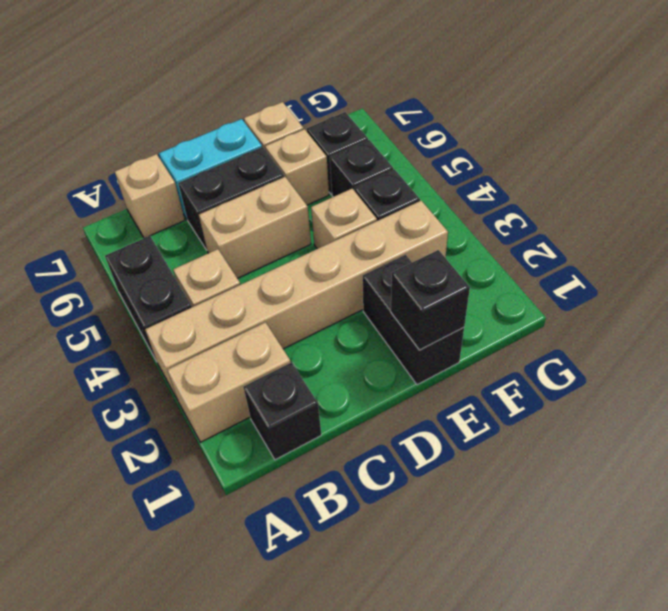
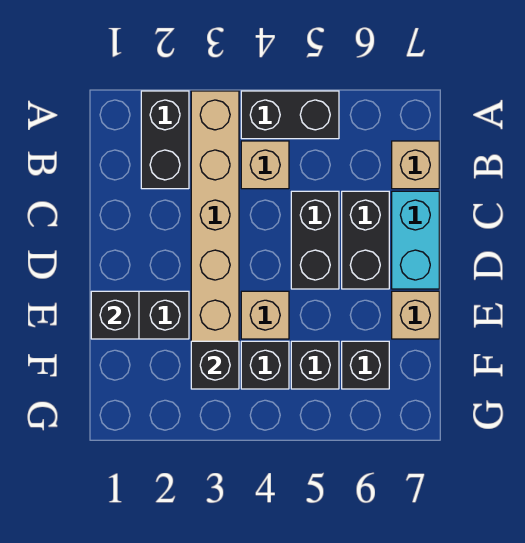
tan 1x2 brick [167,322,291,442] -> black 1x2 brick [141,91,189,189]
black 1x1 brick [244,362,321,460] -> black 1x1 brick moved to [191,341,239,389]
tan 1x2 brick [199,177,311,278] -> black 1x2 brick [291,191,339,289]
tan 1x1 brick [265,129,329,205] -> none

